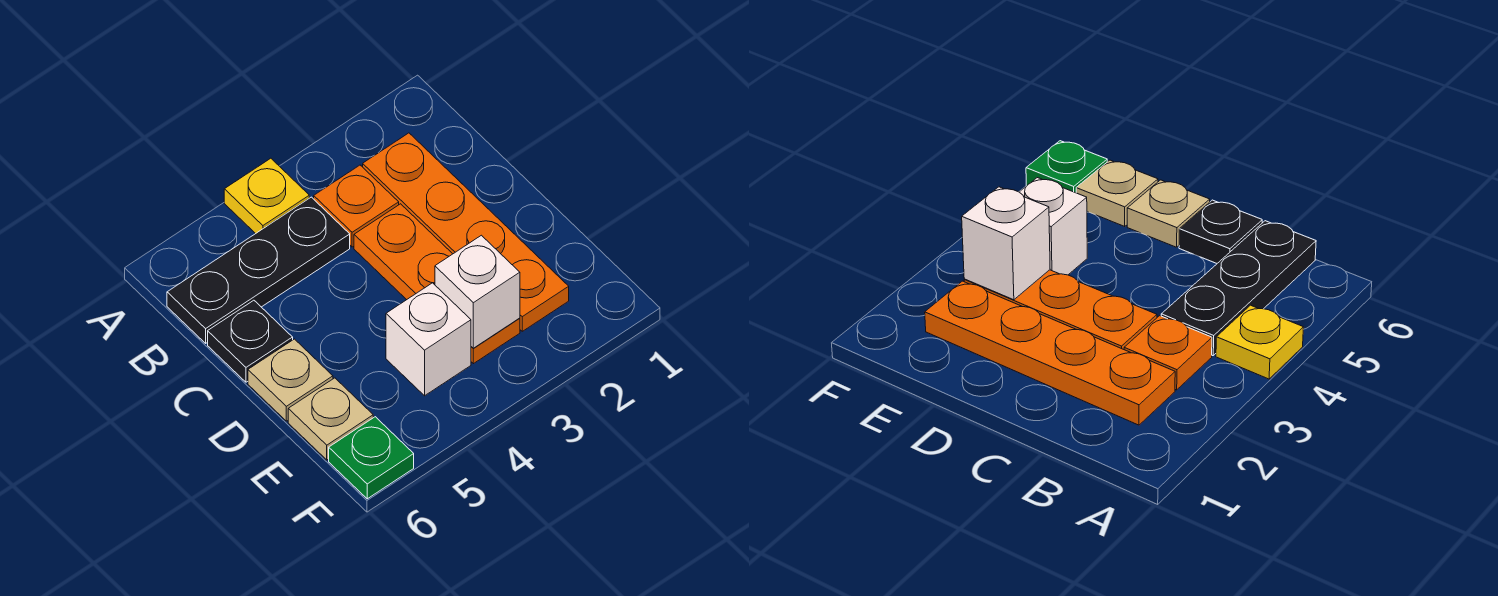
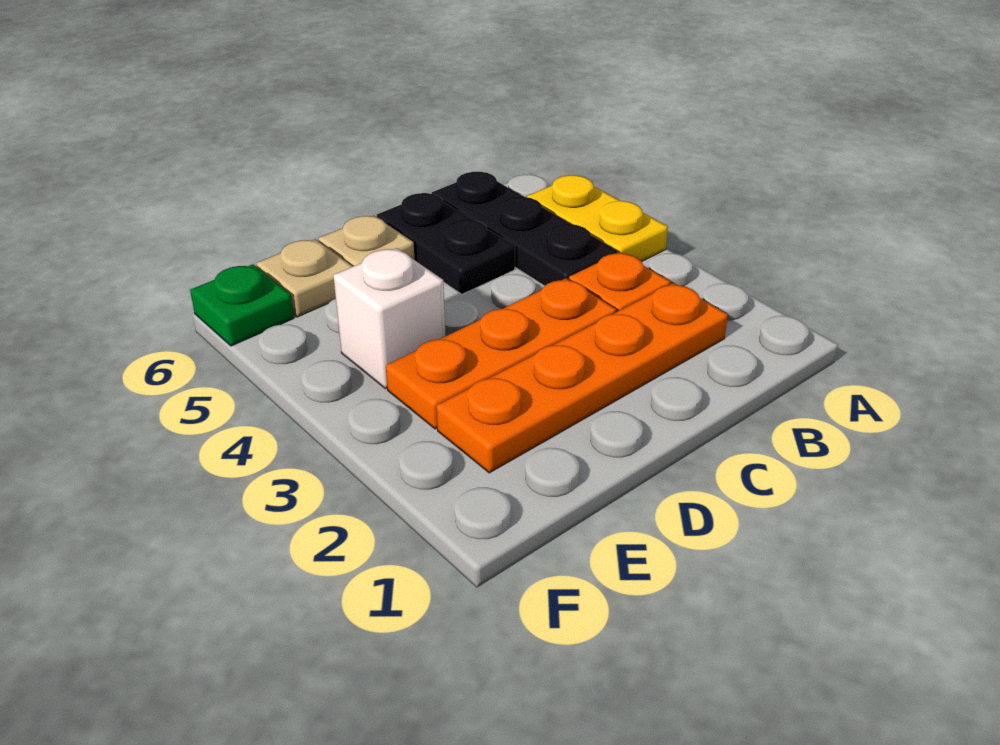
yellow 1x1 plate [224,158,309,234] -> yellow 1x2 plate [527,175,668,262]
black 1x1 plate [208,300,293,382] -> black 1x2 plate [377,193,515,294]
white 1x1 brick [435,235,520,348] -> none

